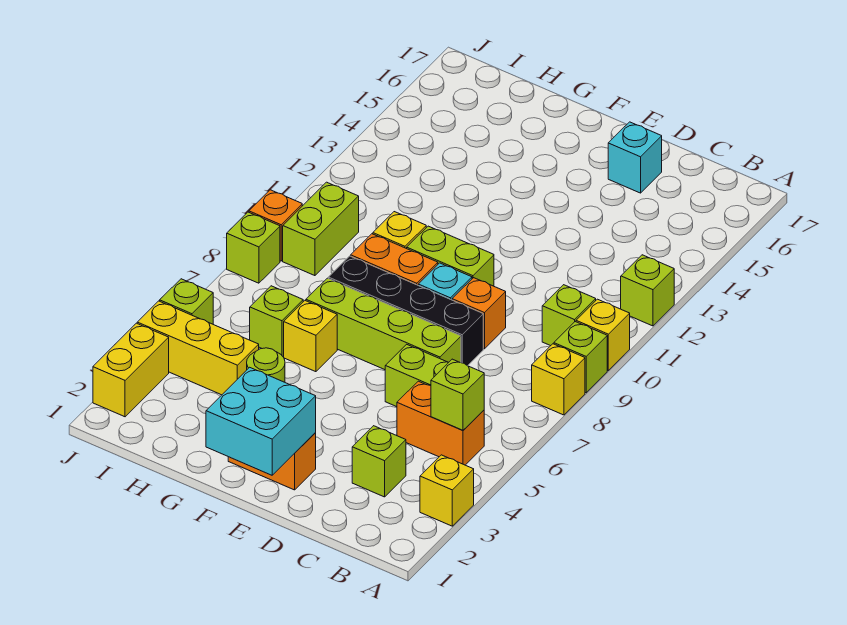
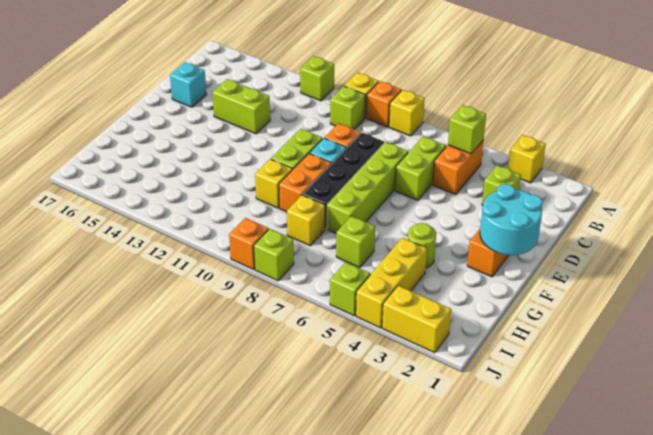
lime 1x1 brick [554,322,607,393] -> orange 1x1 brick [366,81,402,127]
cyan 2x2 brick [206,367,316,475] -> cyan 2x2 round brick [480,184,542,255]
yellow 1x1 brick [284,301,337,372] -> yellow 1x1 brick moved to [287,195,325,246]
lime 1x2 brick [283,182,359,276] -> lime 1x2 brick moved to [212,79,270,134]

